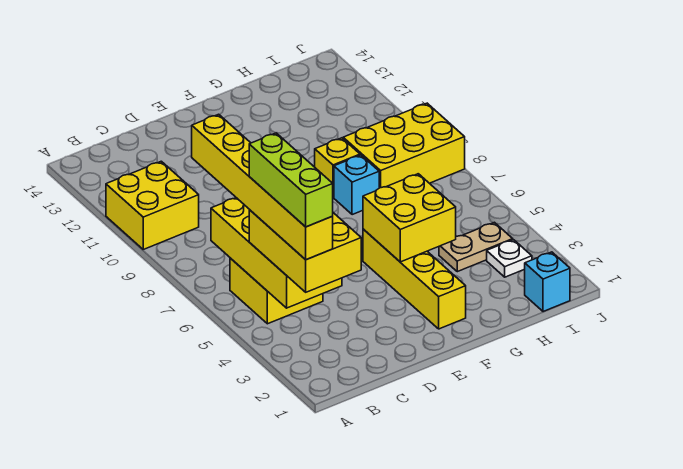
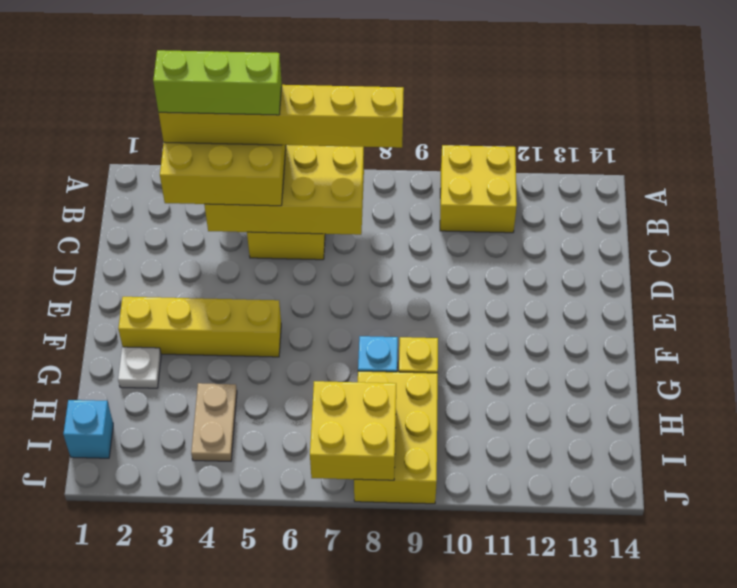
yellow 2x2 brick [363,174,456,262] -> yellow 2x2 brick moved to [310,381,396,480]
white 1x1 plate [487,240,532,277] -> white 1x1 plate moved to [118,347,161,388]

